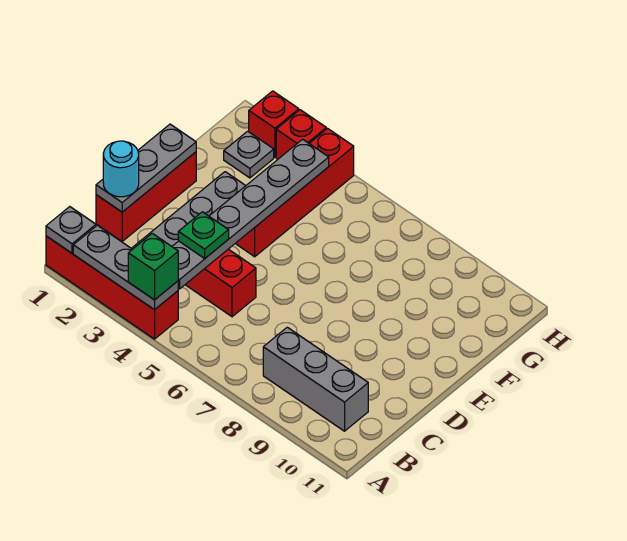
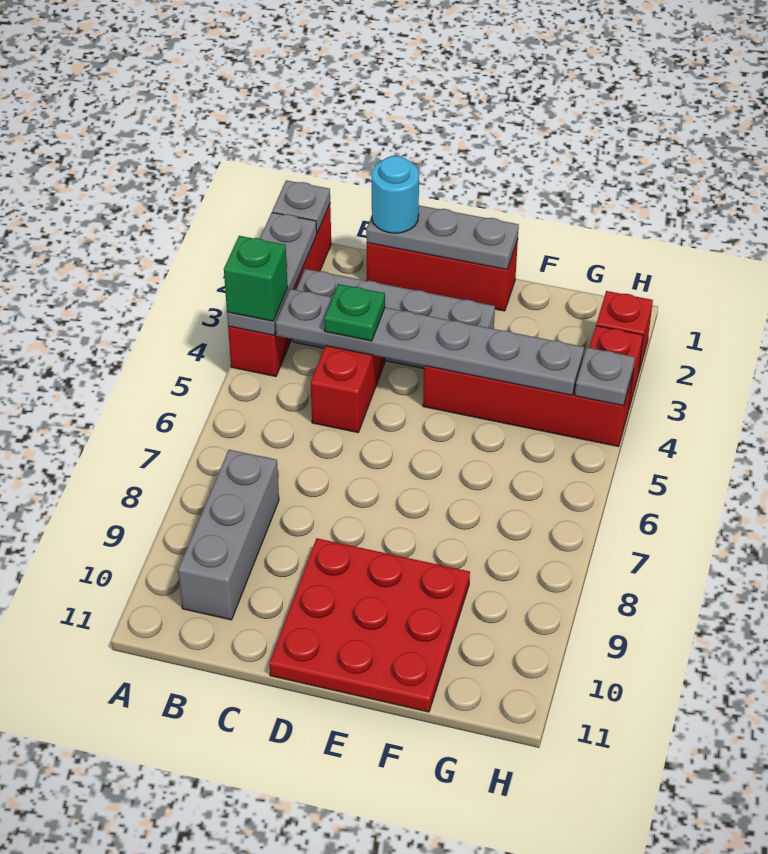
none -> red 3x3 plate [269,538,470,712]
grey 1x1 plate [224,131,274,178] -> grey 1x1 plate moved to [575,347,635,406]

